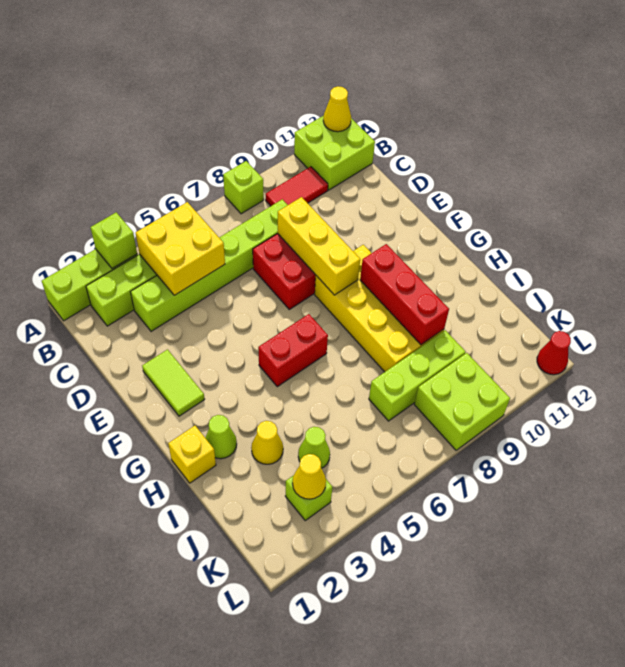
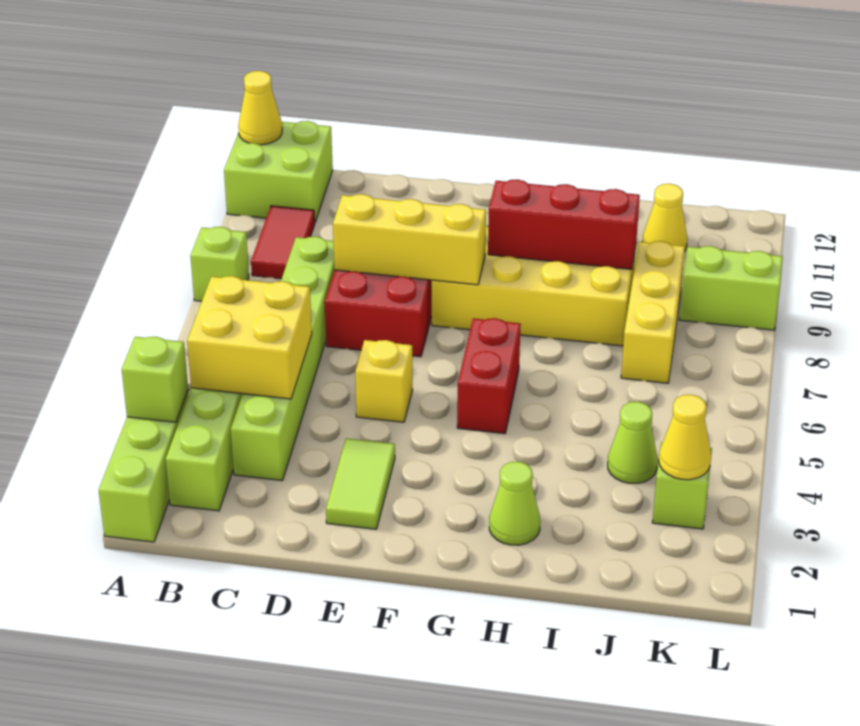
lime 1x2 tile [142,350,205,416] -> lime 1x2 tile turned to [326,438,395,529]
yellow 1x1 brick [168,426,216,483] -> yellow 1x1 brick moved to [355,340,413,422]
yellow 1x1 cone [251,421,283,464] -> yellow 1x1 cone moved to [642,184,688,250]
lime 1x3 brick [369,330,466,421] -> yellow 1x3 brick [621,241,685,383]
lime 2x2 brick [414,353,510,450] -> lime 1x2 brick [679,246,783,330]
red 1x1 cone [537,331,571,375] -> none

